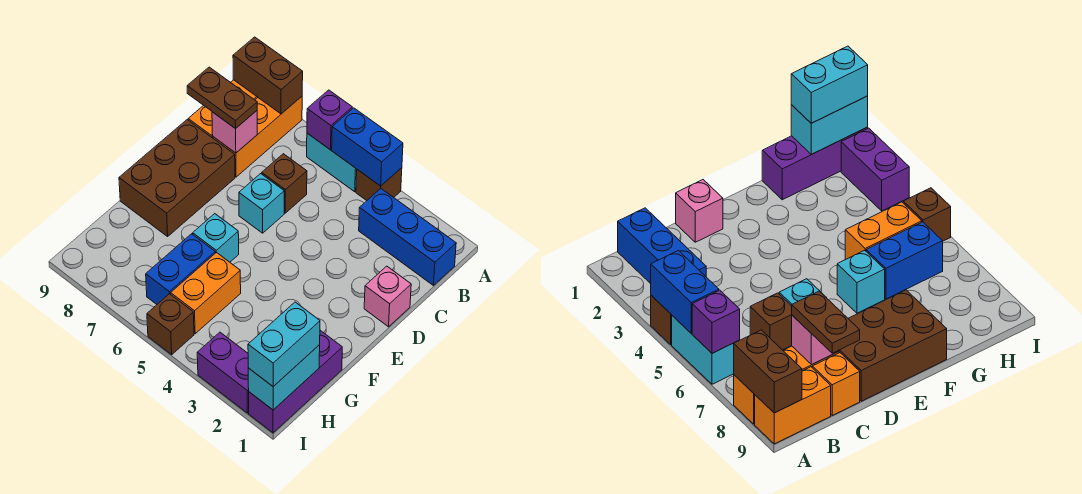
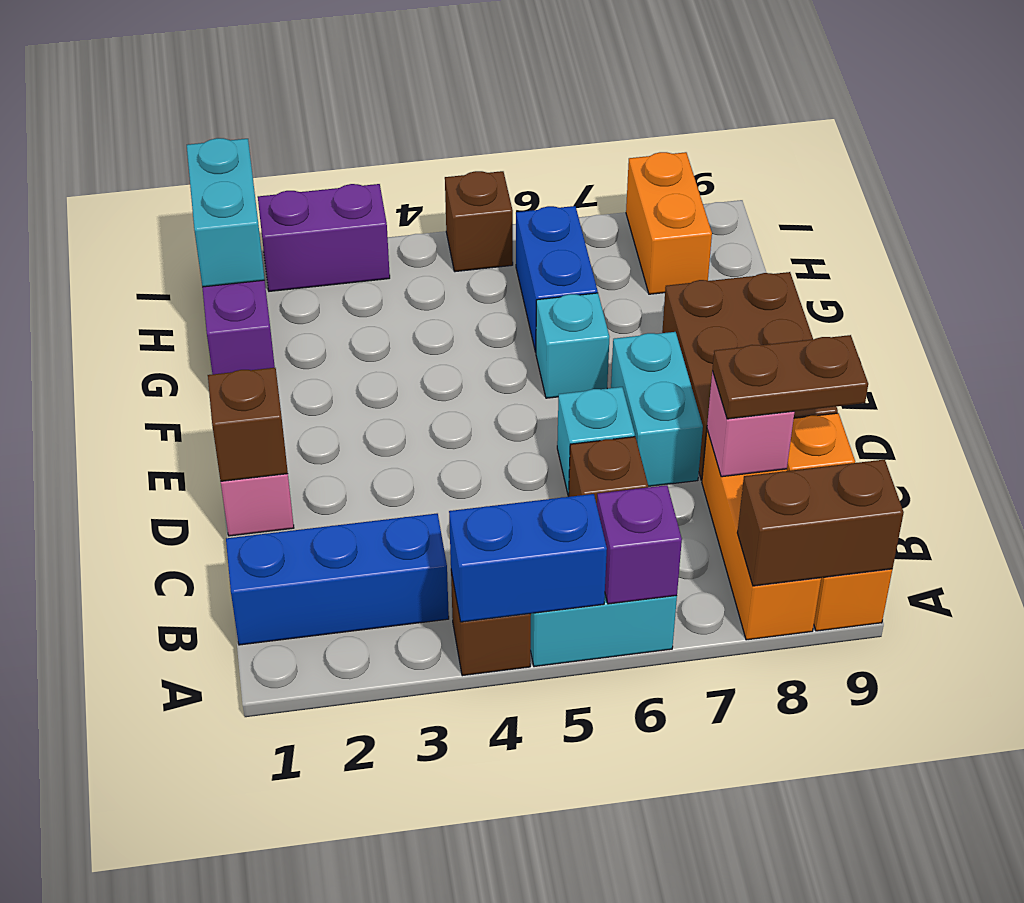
none -> brown 1x1 brick [208,368,288,481]
orange 1x2 brick [171,252,241,334] -> orange 1x2 brick moved to [626,152,712,294]
cyan 1x2 brick [248,302,320,386] -> cyan 1x2 brick moved to [611,332,703,486]

